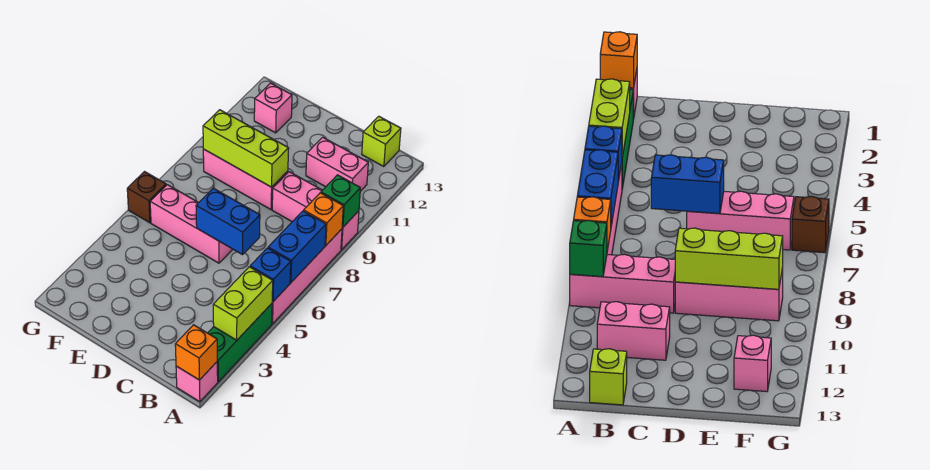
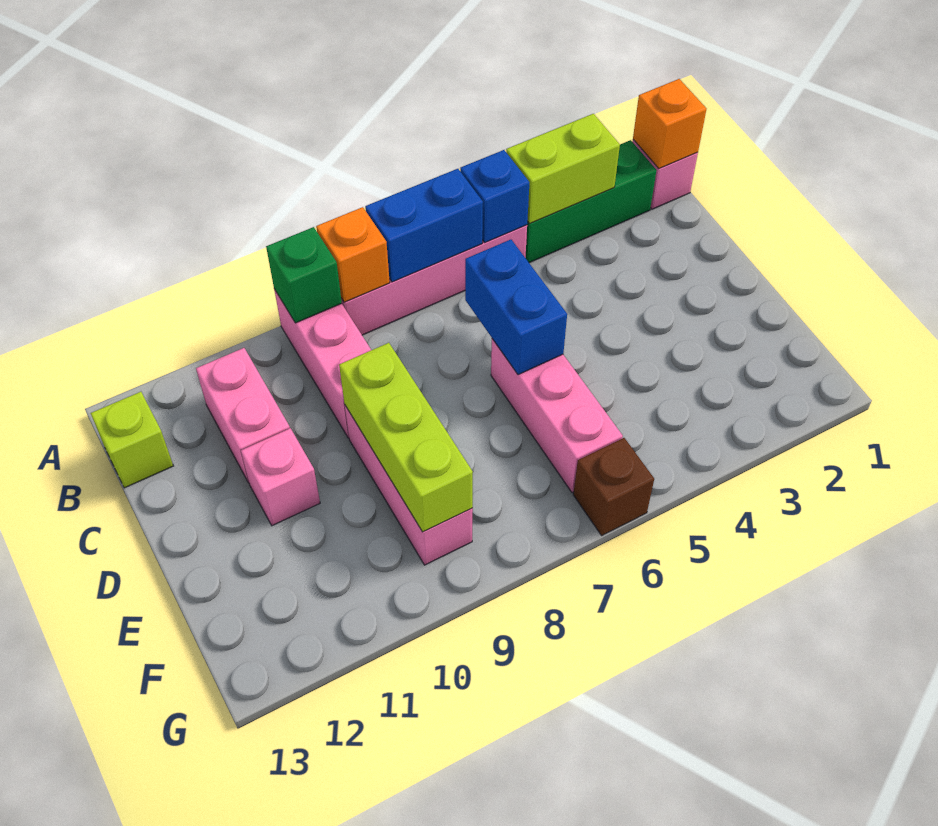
pink 1x1 brick [254,83,292,133] -> pink 1x1 brick moved to [241,428,320,526]

